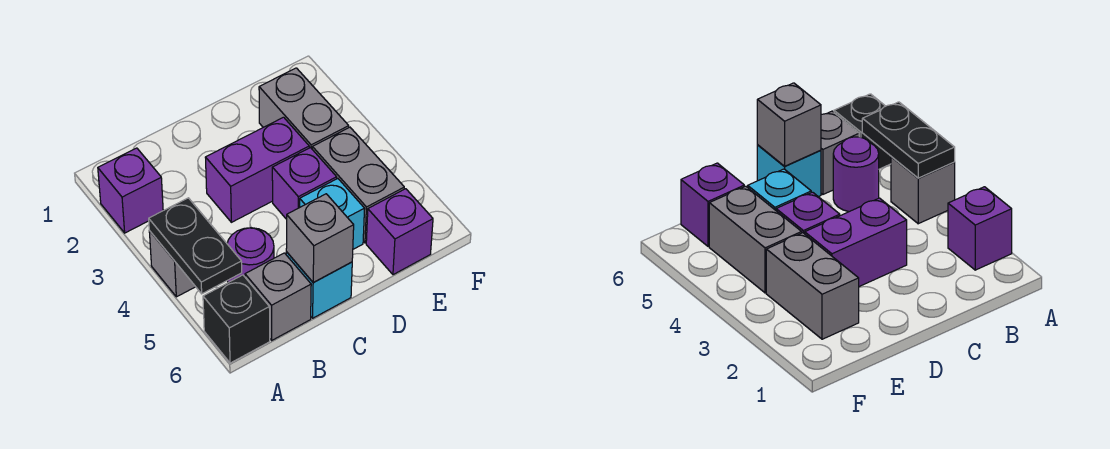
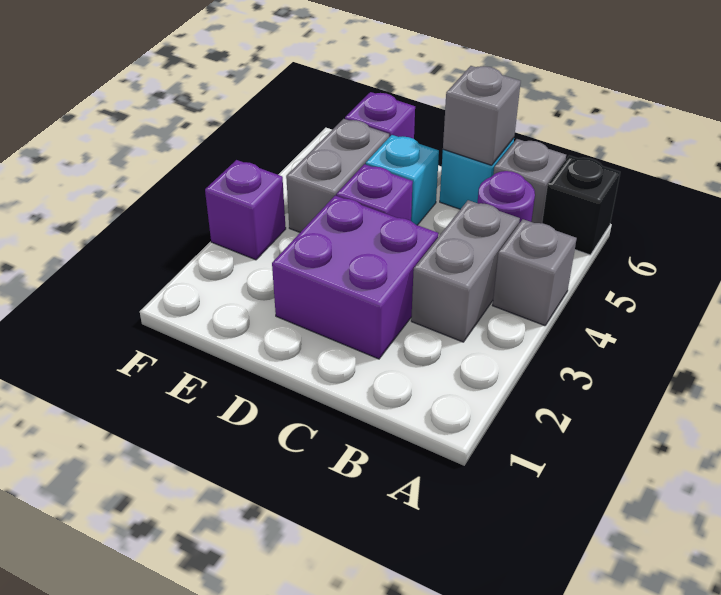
purple 1x1 brick [98,148,163,233] -> purple 1x1 brick moved to [205,160,286,260]
black 1x2 plate [149,198,242,294] -> none
purple 1x2 brick [205,117,309,222] -> purple 2x2 brick [272,196,438,359]
grey 1x2 brick [259,68,349,149] -> grey 1x2 brick moved to [411,200,520,342]

